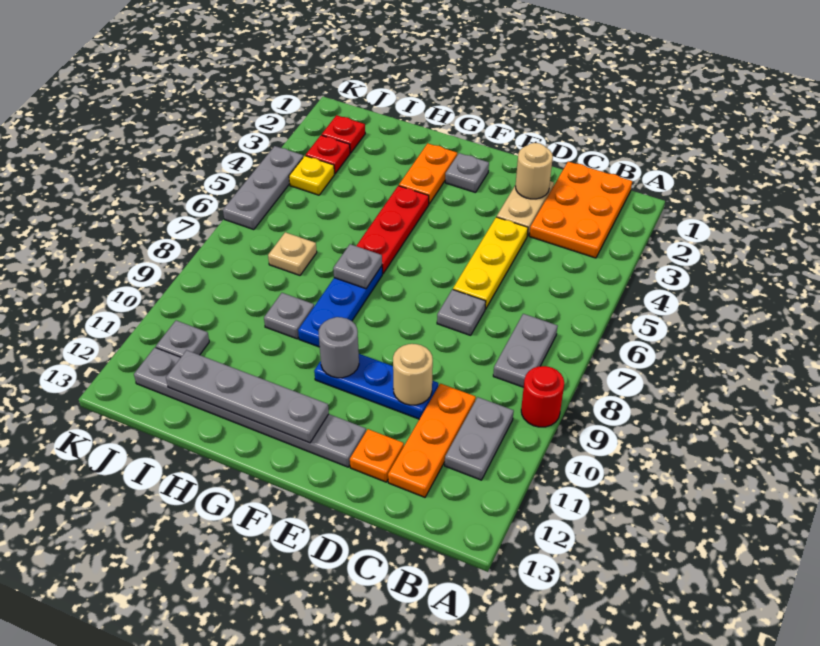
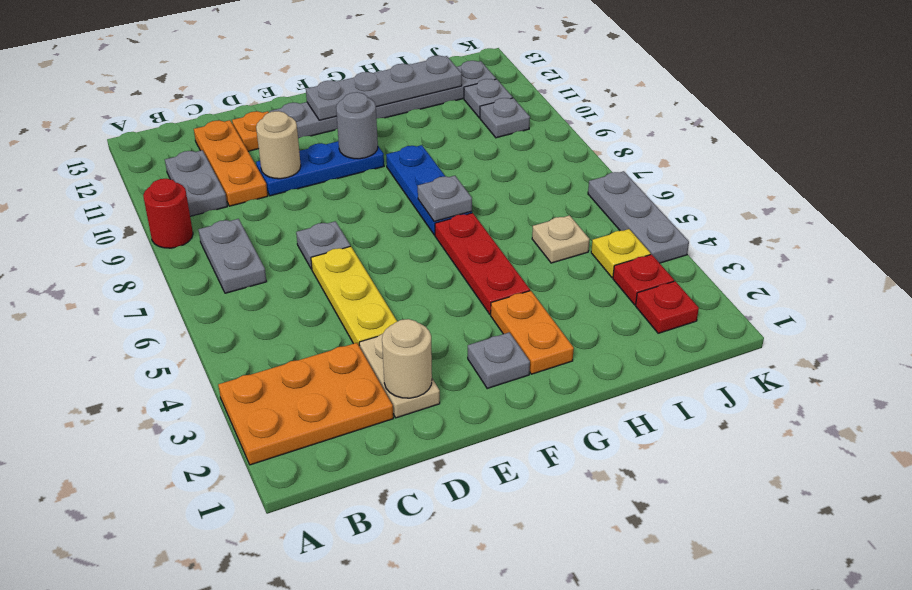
orange 2x3 plate [529,162,632,258] -> orange 2x3 plate turned to [218,343,393,465]
grey 1x1 plate [264,293,314,339] -> grey 1x1 plate moved to [480,98,530,138]
tan 1x1 plate [268,232,317,275] -> tan 1x1 plate moved to [532,215,590,263]

